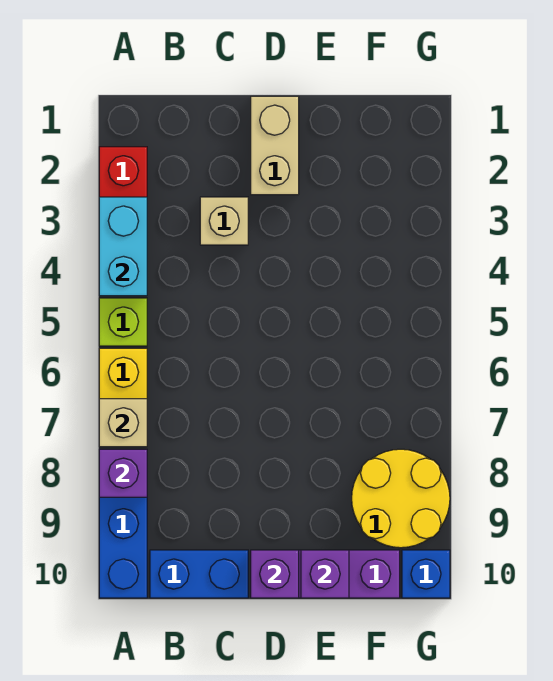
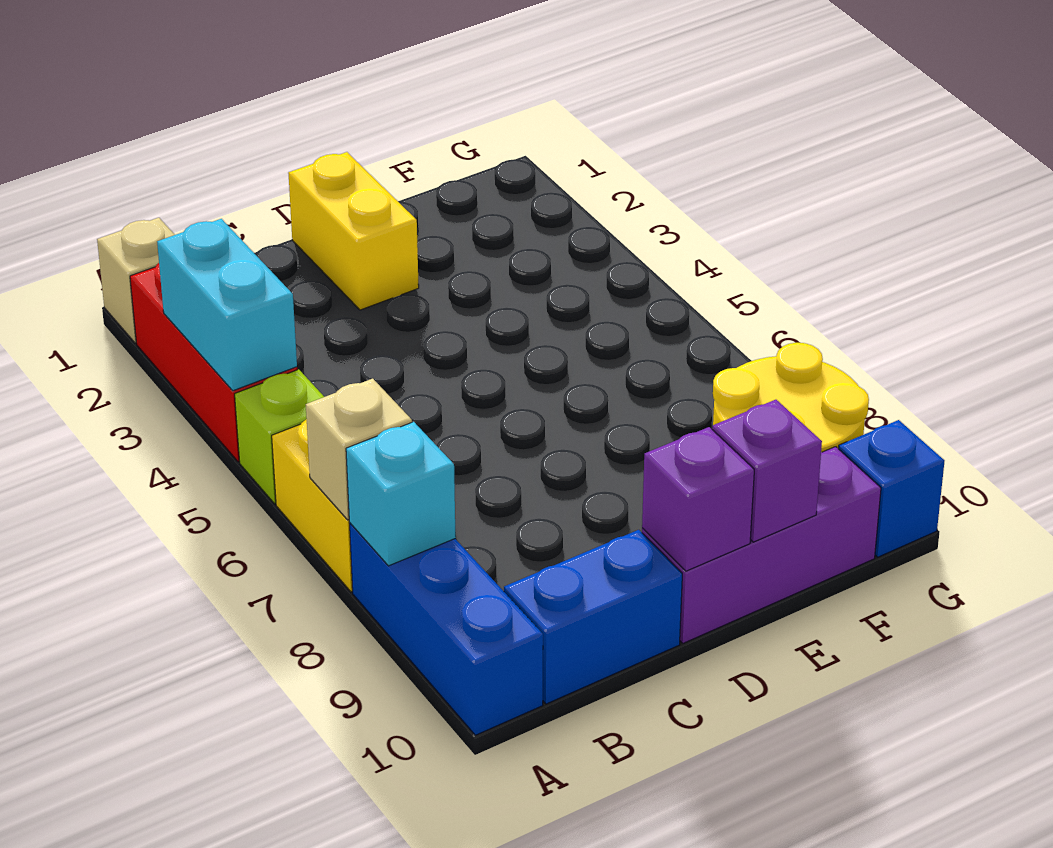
purple 1x1 brick [99,449,147,497] -> cyan 1x1 brick [346,422,456,566]
tan 1x1 brick [200,197,248,245] -> tan 1x1 brick moved to [97,218,175,343]
tan 1x2 brick [251,96,299,195] -> yellow 1x2 brick [288,152,419,310]

